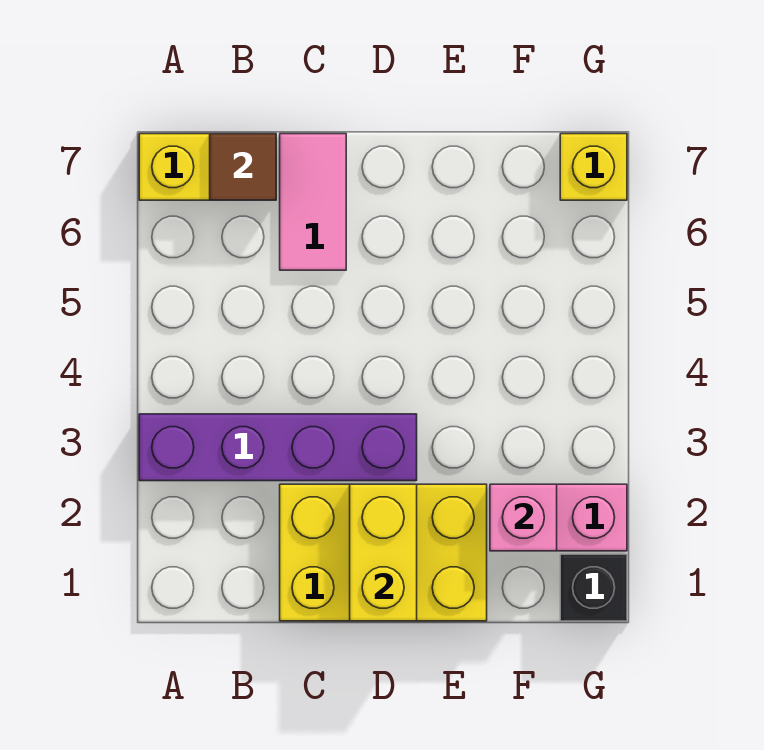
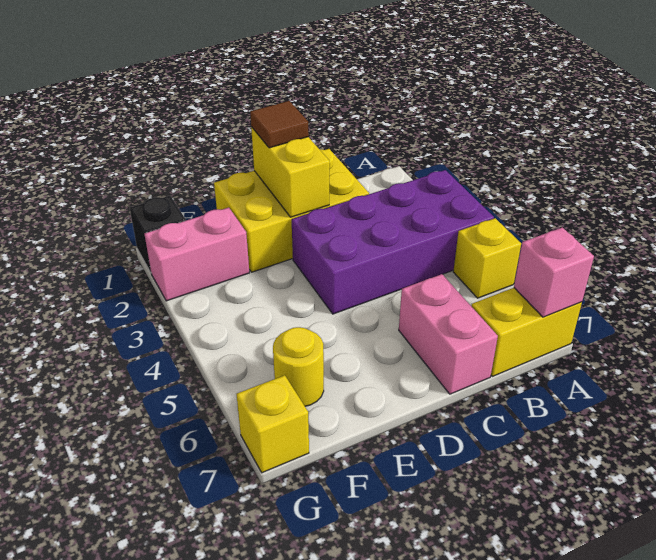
purple 1x4 brick [139,414,417,481] -> purple 2x4 brick [292,170,494,314]
none -> yellow 1x1 brick [453,218,521,298]
brown 1x1 tile [210,134,276,200] -> brown 1x1 tile moved to [250,101,309,148]
pink 1x2 tile [280,134,346,270] -> pink 1x2 brick [399,274,498,394]
pink 1x1 brick [490,484,557,551] -> pink 1x1 brick moved to [514,227,594,317]
none -> yellow 1x1 round brick [273,327,324,406]

